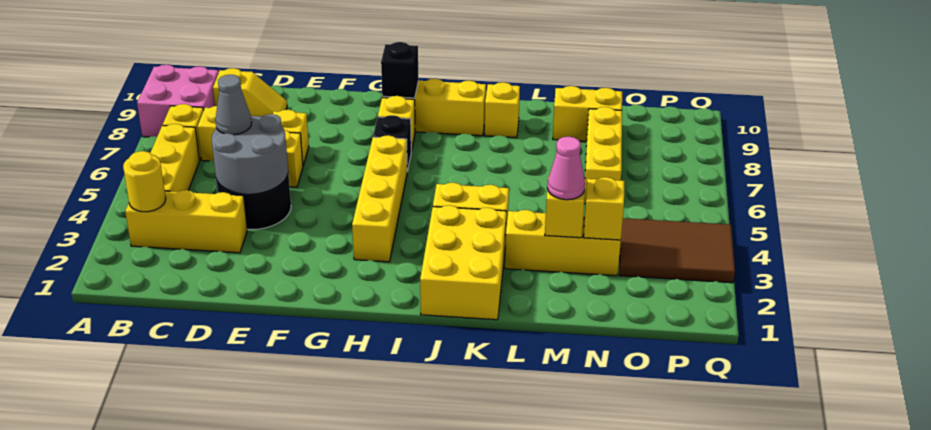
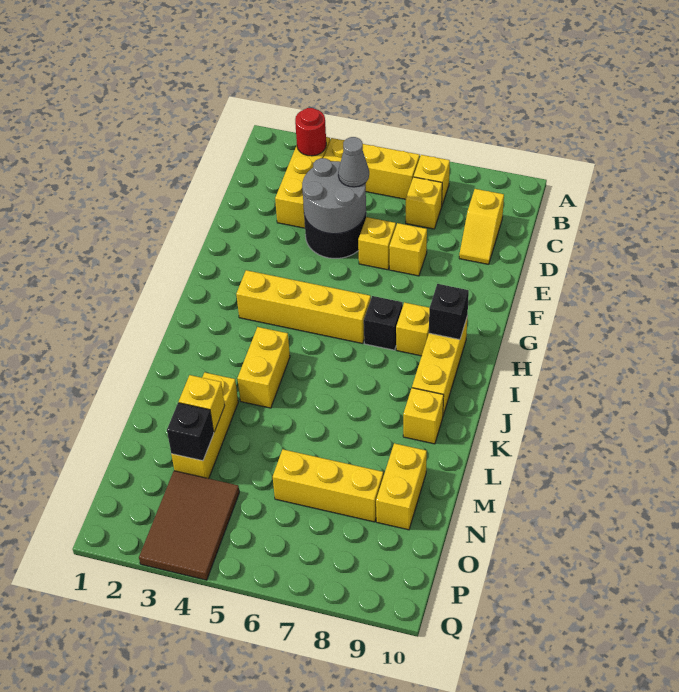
pink 2x2 brick [137,65,219,137] -> none
yellow 1x1 round brick [123,151,166,212] -> red 1x1 round brick [295,108,326,156]
yellow 2x3 brick [420,205,506,320] -> none
pink 1x1 cone [547,137,585,200] -> none
yellow 1x1 brick [584,177,624,240] -> black 1x1 brick [167,403,214,461]

